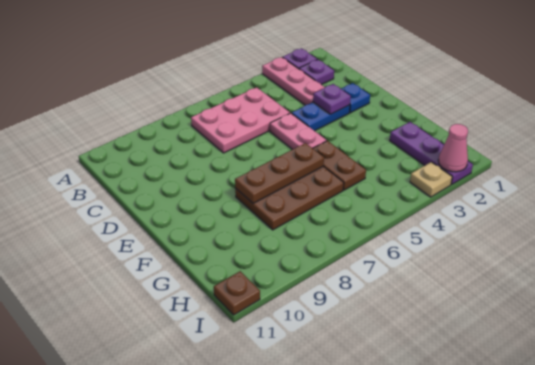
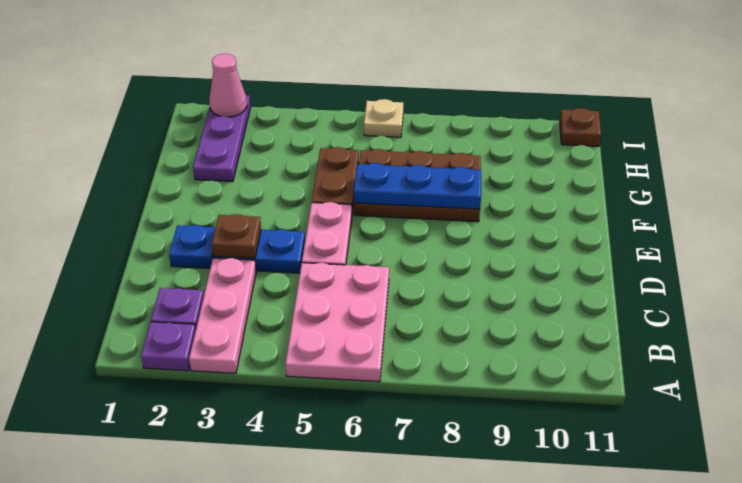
pink 2x3 plate [191,87,290,153] -> pink 2x3 plate turned to [285,263,389,382]
purple 1x1 plate [313,84,351,114] -> brown 1x1 plate [212,214,261,258]
brown 1x3 plate [235,143,324,203] -> blue 1x3 plate [354,163,481,209]
tan 1x1 plate [410,162,452,197] -> tan 1x1 plate moved to [364,99,403,137]

